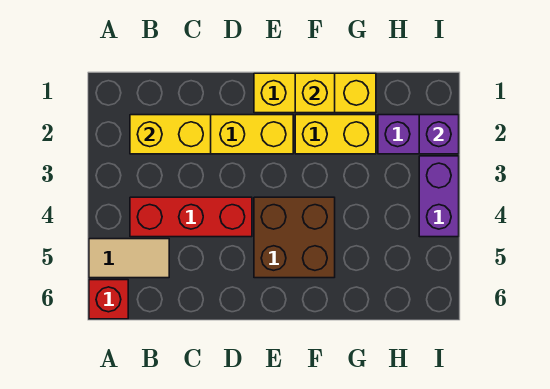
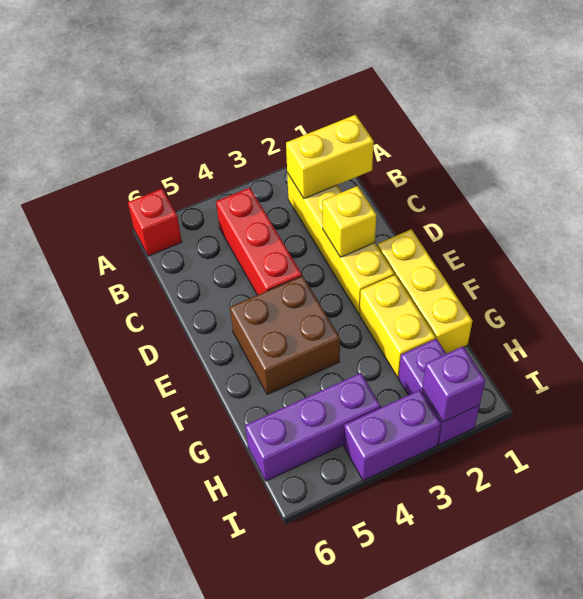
tan 1x2 tile [89,239,169,278] -> none
yellow 1x2 brick [130,115,211,154] -> yellow 1x2 brick turned to [286,115,374,198]
yellow 1x1 brick [295,73,335,113] -> yellow 1x1 brick moved to [323,186,376,257]
none -> purple 1x3 brick [245,373,381,481]

